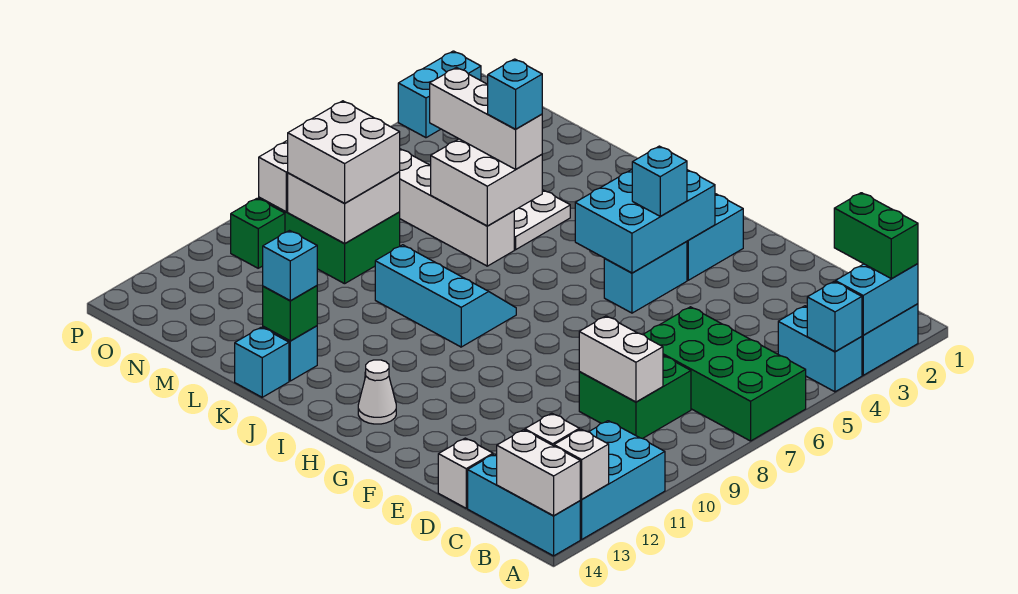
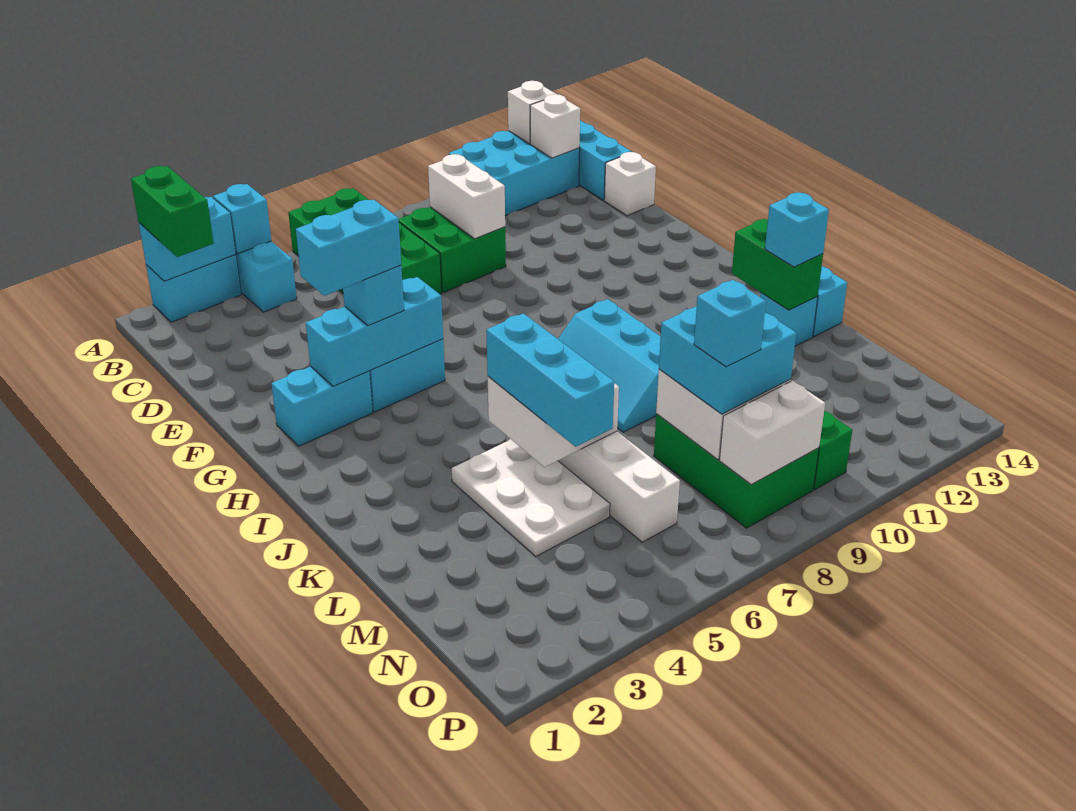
white 1x2 brick [497,430,580,516] -> none
cyan 2x3 brick [575,170,715,273] -> cyan 1x3 brick [306,277,443,386]
white 1x1 cone [358,360,396,424] -> none
white 1x3 brick [430,68,542,169] -> cyan 1x3 brick [486,313,614,447]
cyan 1x1 brick [488,59,542,129] -> cyan 1x1 brick moved to [694,280,766,367]
green 1x1 brick [263,286,317,341] -> green 1x2 brick [732,219,823,310]
white 2x2 brick [288,101,400,203] -> cyan 2x2 brick [659,306,796,414]
cyan 1x2 brick [398,51,481,138] -> cyan 1x2 brick moved to [296,200,401,296]

